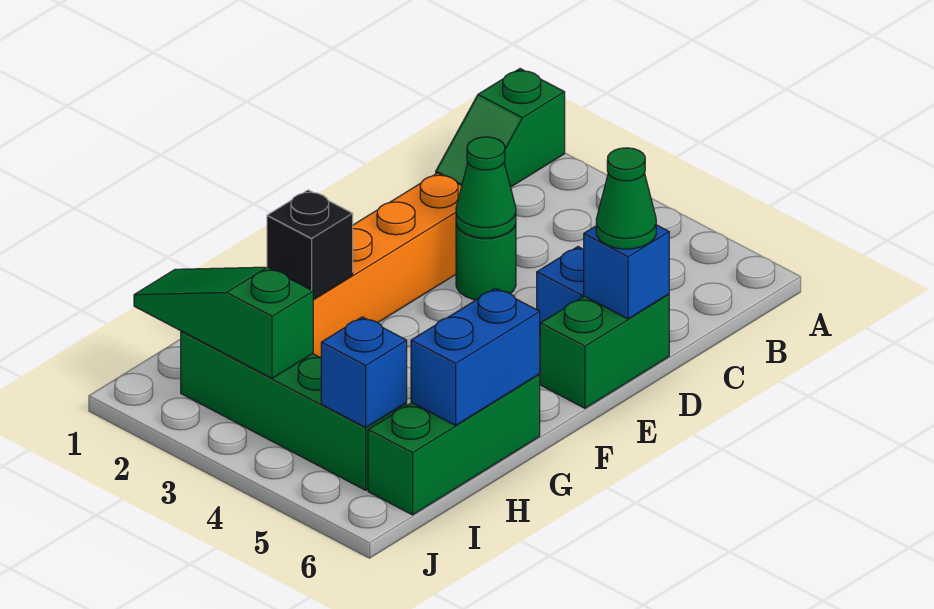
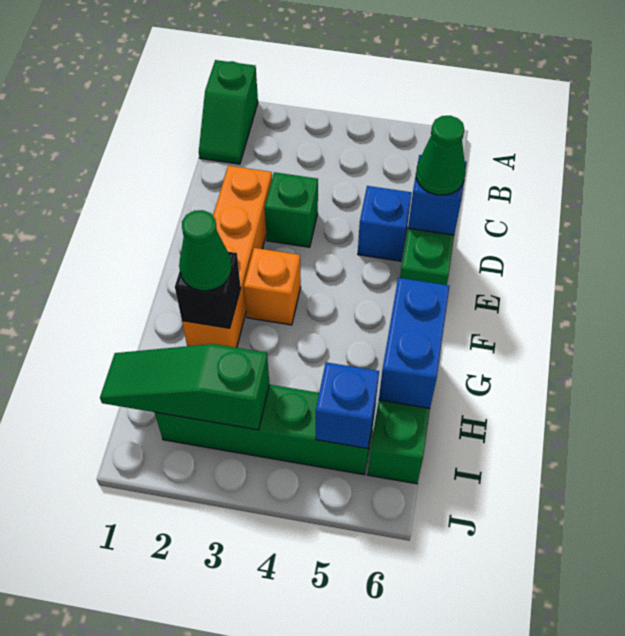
green 1x1 round brick [456,225,516,300] -> green 1x1 brick [265,172,318,247]
green 1x1 cone [456,137,516,238] -> green 1x1 cone moved to [179,210,232,291]
none -> orange 1x1 brick [244,248,301,325]

